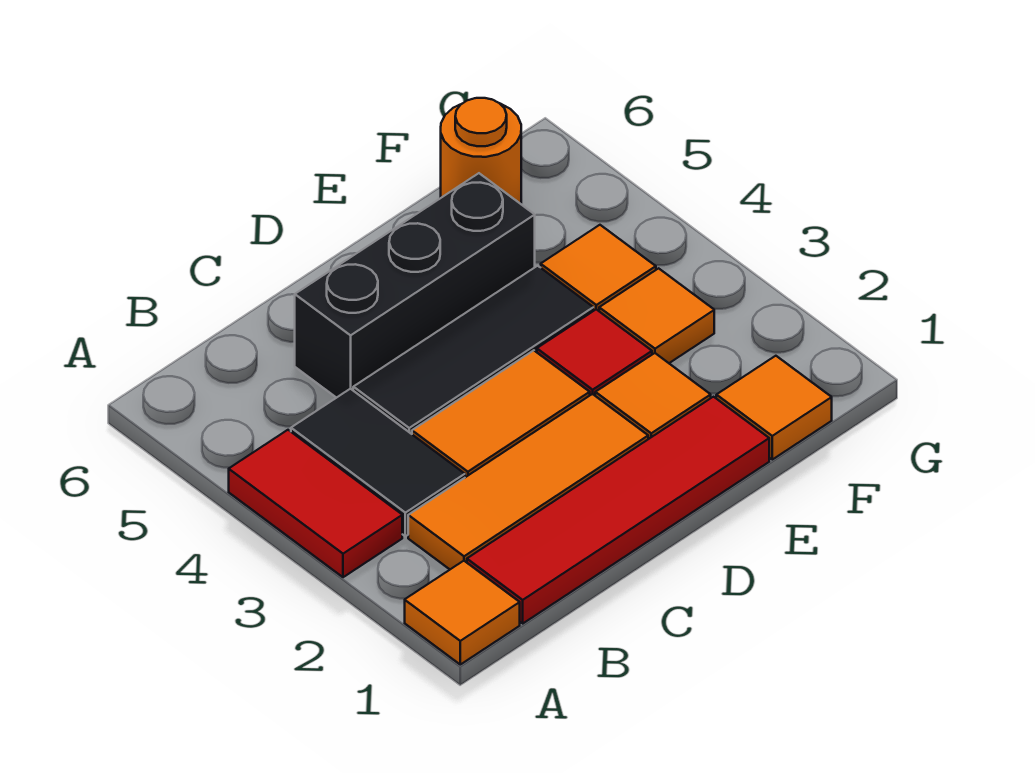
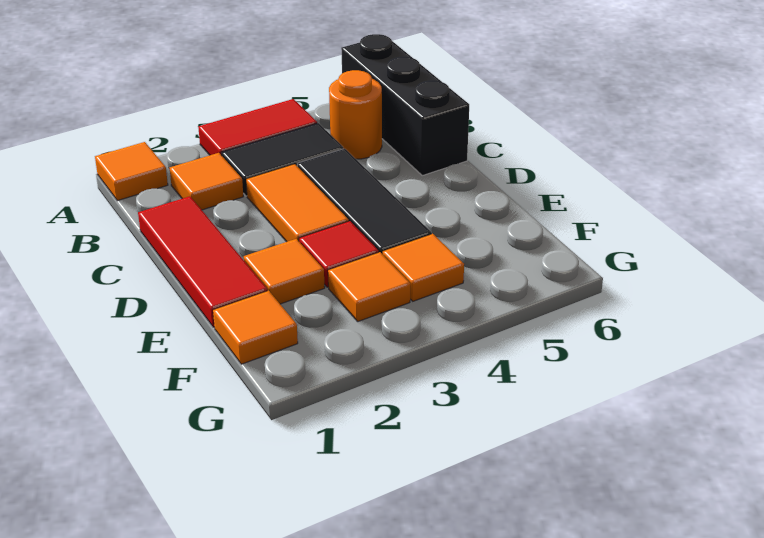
red 1x4 tile [467,397,769,623] -> red 1x3 tile [138,196,267,327]
orange 1x3 tile [408,394,648,569] -> orange 1x1 tile [170,153,243,210]
black 1x3 brick [295,173,535,398] -> black 1x3 brick moved to [341,34,469,175]
orange 1x1 round brick [441,98,521,204] -> orange 1x1 round brick moved to [329,70,382,159]

